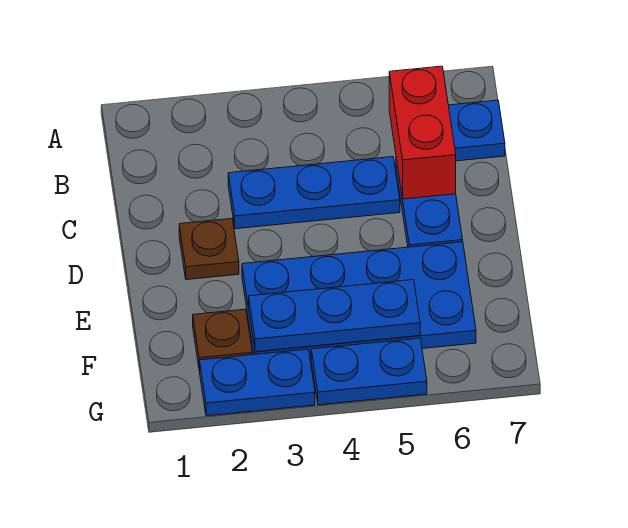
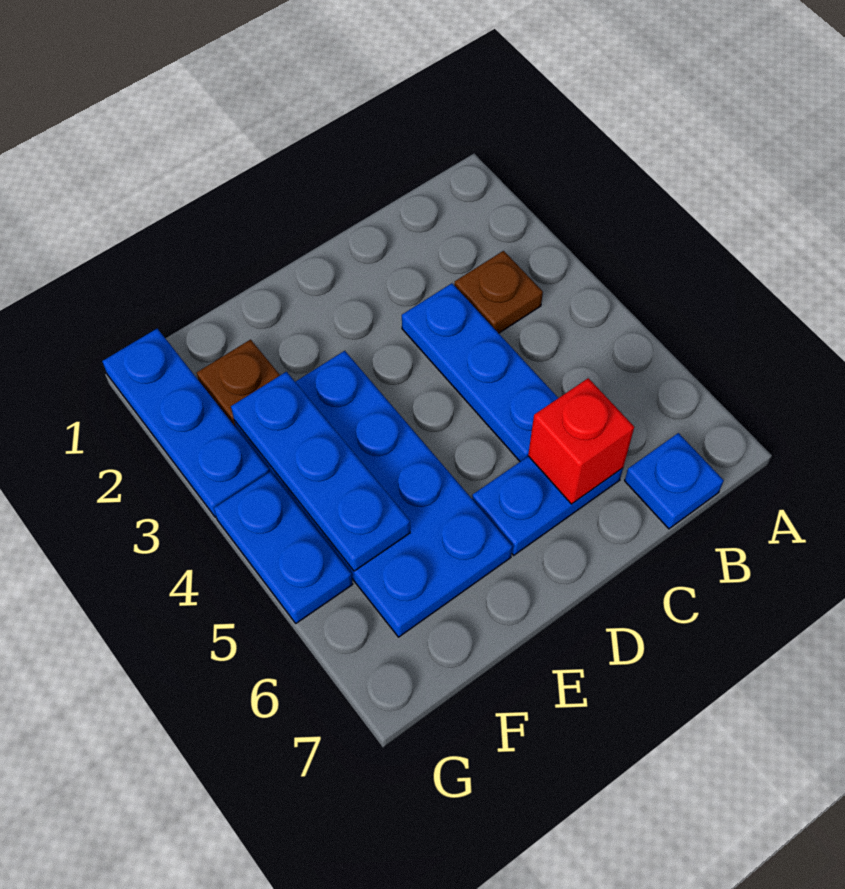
red 1x2 brick [389,66,456,199] -> red 1x1 brick [528,378,634,504]
brown 1x1 plate [179,219,239,280] -> brown 1x1 plate moved to [454,251,543,333]
blue 1x2 plate [200,349,315,416] -> blue 1x3 plate [102,329,269,517]

